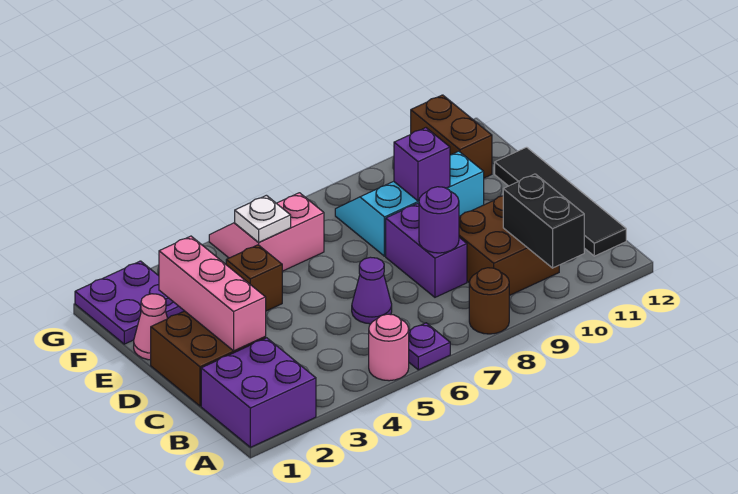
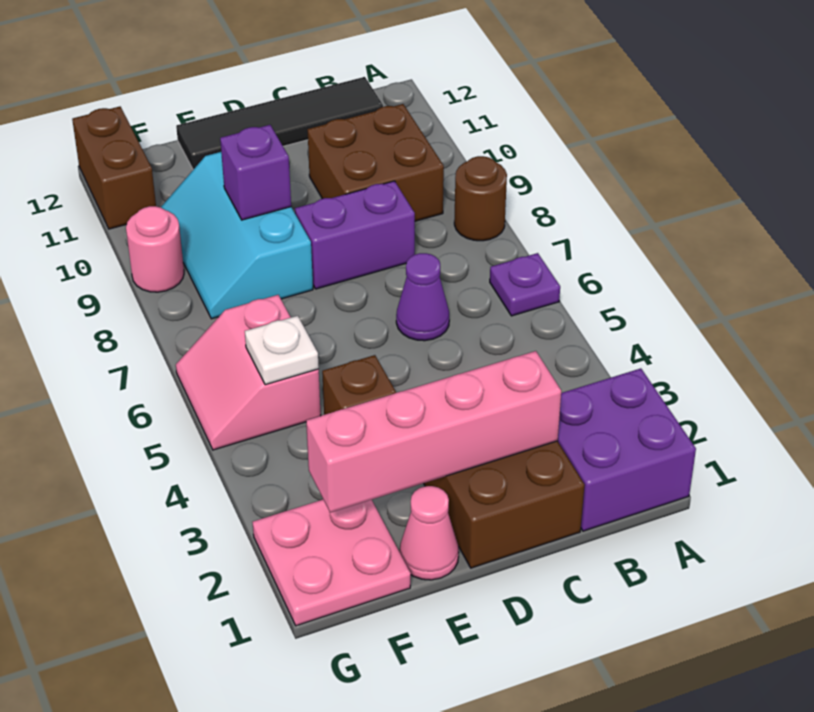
pink 1x1 round brick [369,314,409,381] -> pink 1x1 round brick moved to [126,206,184,292]
black 1x2 brick [503,174,584,268] -> none
pink 1x3 brick [159,236,266,351] -> pink 1x4 brick [306,351,561,513]
purple 1x1 round brick [419,187,459,253] -> none
purple 2x2 plate [75,261,184,344] -> pink 2x2 plate [252,500,411,626]
brown 1x2 brick [411,95,492,178] -> brown 1x2 brick turned to [72,107,156,229]

